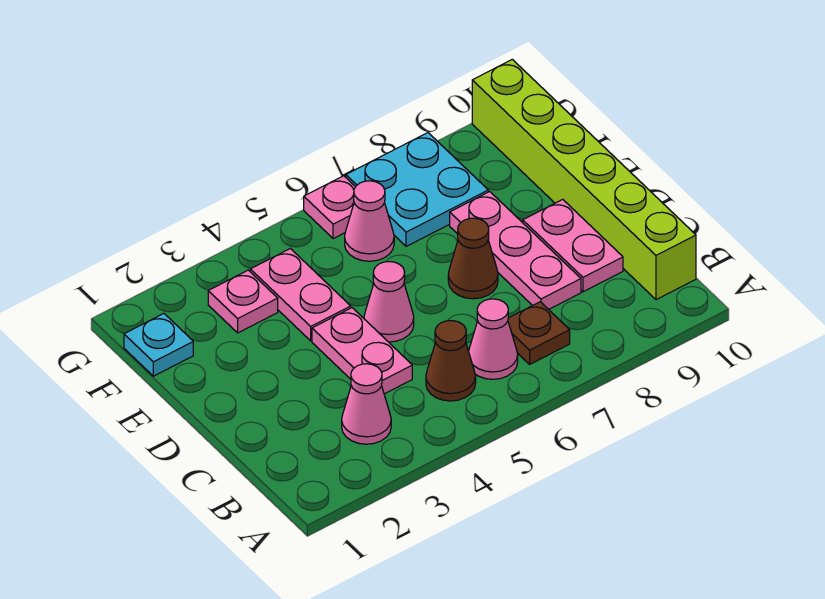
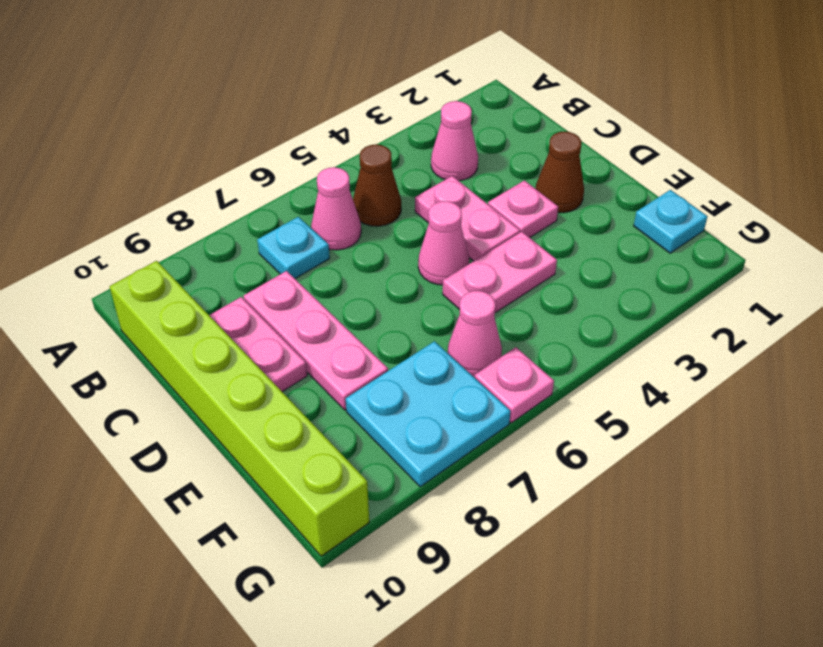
brown 1x1 plate [508,302,570,364] -> cyan 1x1 plate [257,217,330,278]
brown 1x1 cone [448,218,498,299] -> brown 1x1 cone moved to [536,132,584,213]
pink 1x2 plate [250,249,351,341] -> pink 1x2 plate turned to [443,232,557,313]
pink 1x1 plate [208,270,278,333] -> pink 1x1 plate moved to [488,180,558,238]

